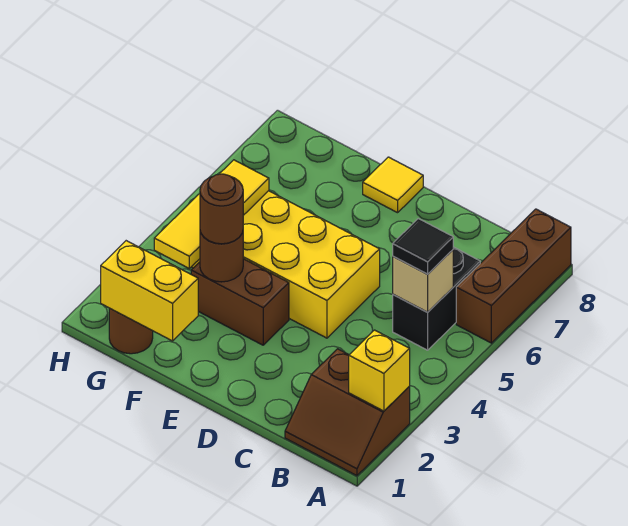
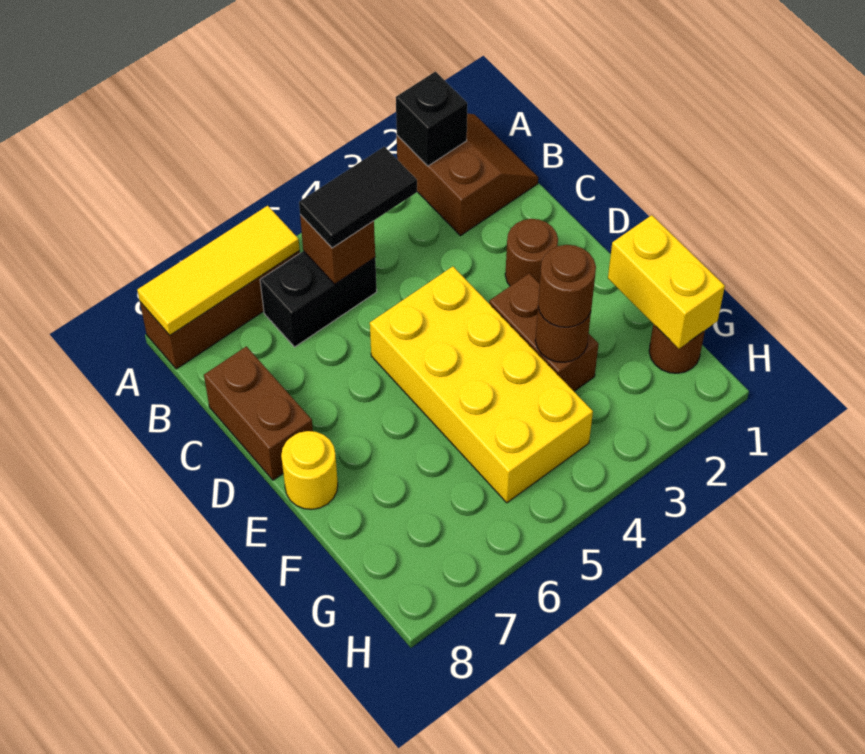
yellow 1x1 brick [349,330,410,411] -> black 1x1 brick [396,72,467,166]
tan 1x1 brick [393,250,453,312] -> brown 1x1 brick [300,215,375,284]
black 1x1 tile [393,219,453,274] -> black 1x2 tile [299,147,417,248]
none -> brown 1x2 brick [204,346,313,480]
none -> brown 1x1 round brick [505,219,558,286]
yellow 1x1 tile [363,157,423,213] -> yellow 1x1 round brick [281,431,338,509]
yellow 1x3 tile [154,160,269,268] -> yellow 1x3 tile moved to [137,206,300,335]

